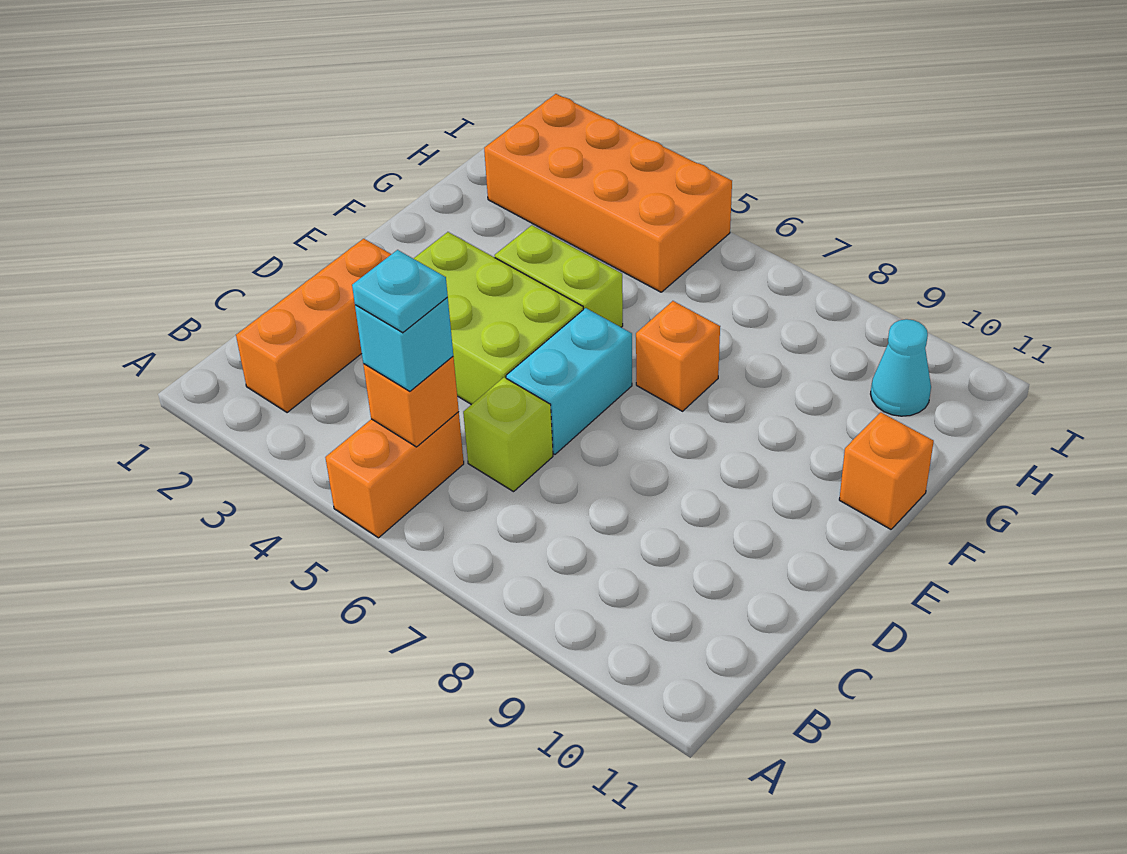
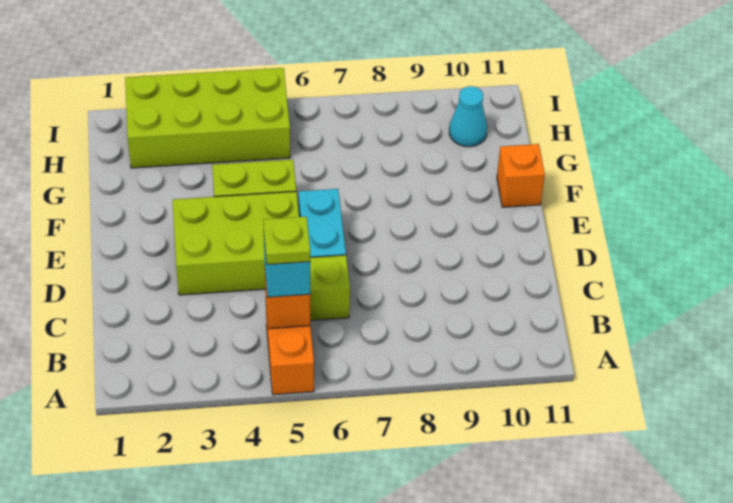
orange 1x3 brick [236,239,391,413] -> none
cyan 1x1 plate [352,250,448,333] -> lime 1x1 plate [263,217,310,265]
orange 1x1 brick [636,301,720,411] -> none
orange 2x4 brick [484,94,732,292] -> lime 2x4 brick [125,68,290,168]

